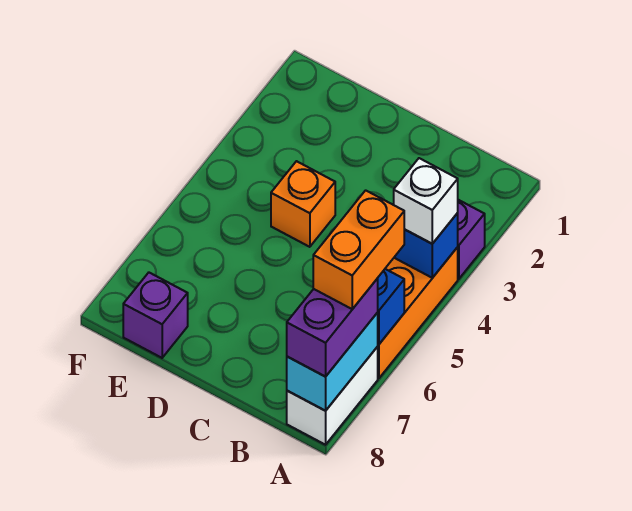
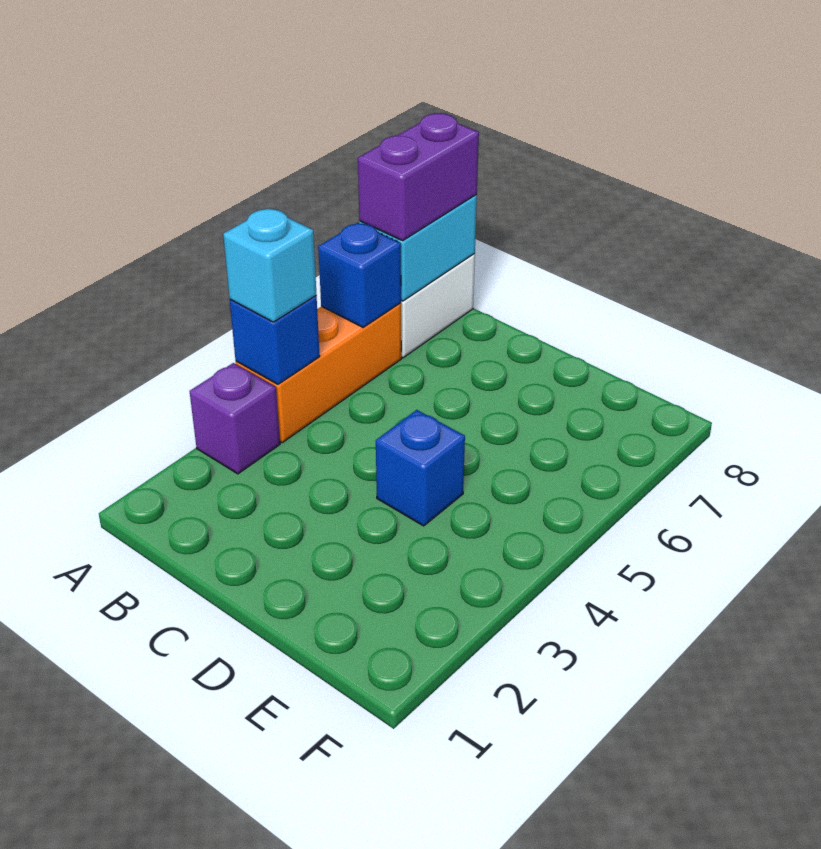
white 1x1 brick [394,158,458,244] -> cyan 1x1 brick [223,208,317,322]
orange 1x2 brick [313,190,404,309] -> none
orange 1x1 brick [271,161,335,247] -> blue 1x1 brick [376,410,465,526]
purple 1x1 brick [123,273,188,358] -> none

